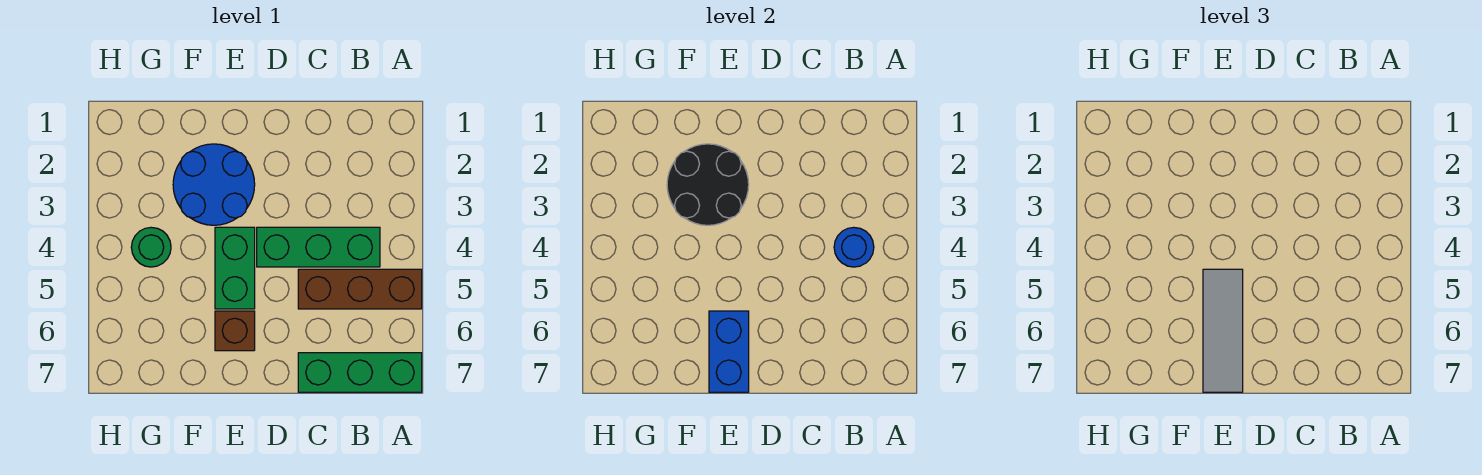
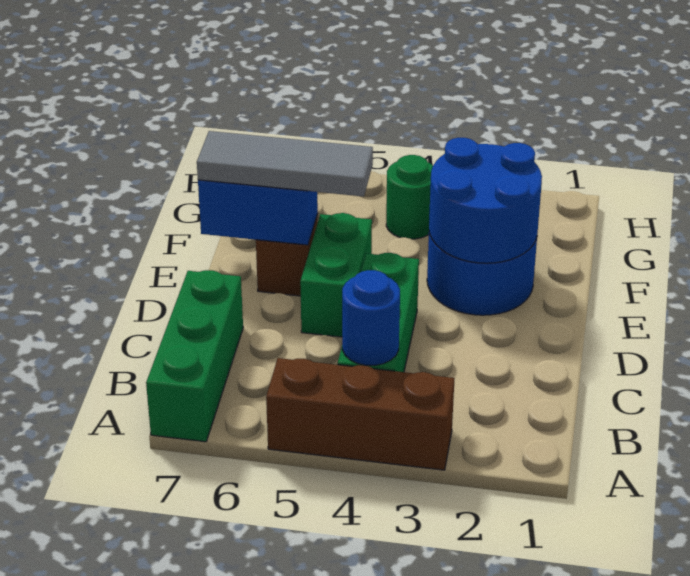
brown 1x3 brick [298,269,422,309] -> brown 1x3 brick turned to [266,358,455,470]
black 2x2 round brick [667,144,749,225] -> blue 2x2 round brick [429,138,542,263]
green 1x2 brick [215,227,255,309] -> green 1x2 brick turned to [300,213,372,337]

